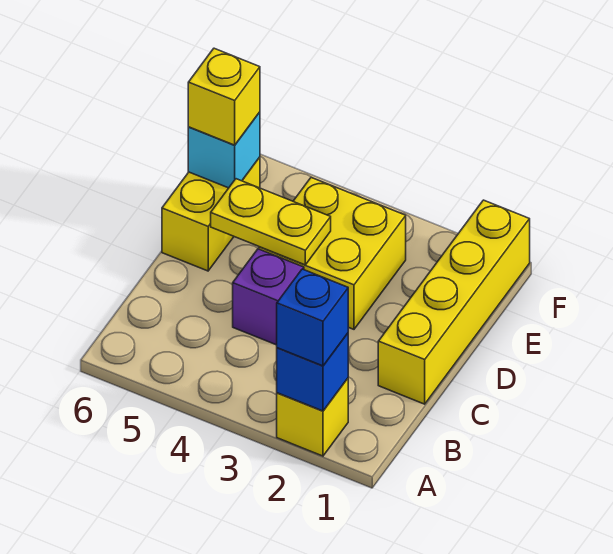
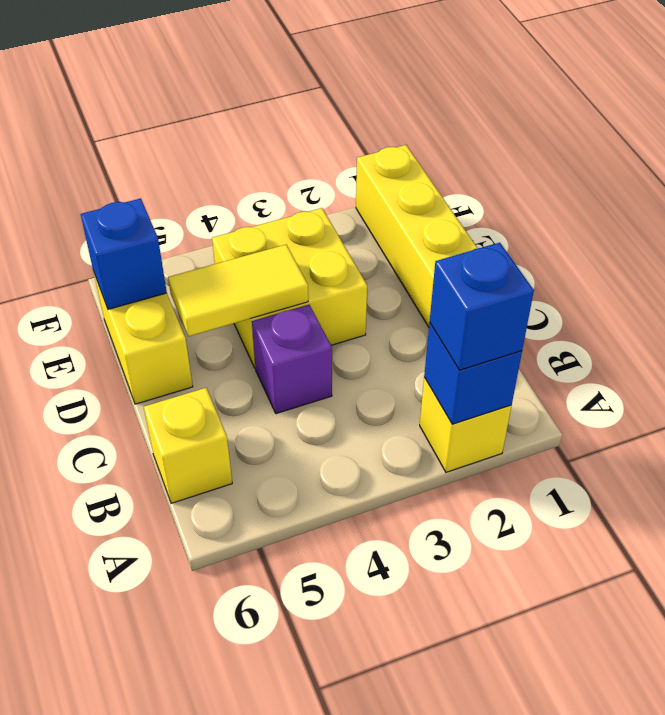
yellow 1x2 plate [211,179,331,265] -> yellow 1x2 tile [168,245,308,336]
cyan 1x1 brick [188,112,260,188] -> blue 1x1 brick [81,198,167,309]
yellow 1x1 brick [188,48,260,145] -> yellow 1x1 brick moved to [144,388,232,503]

